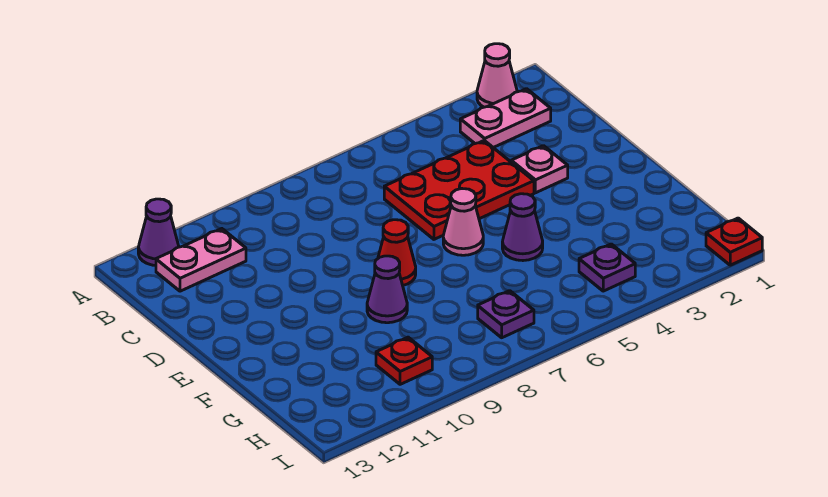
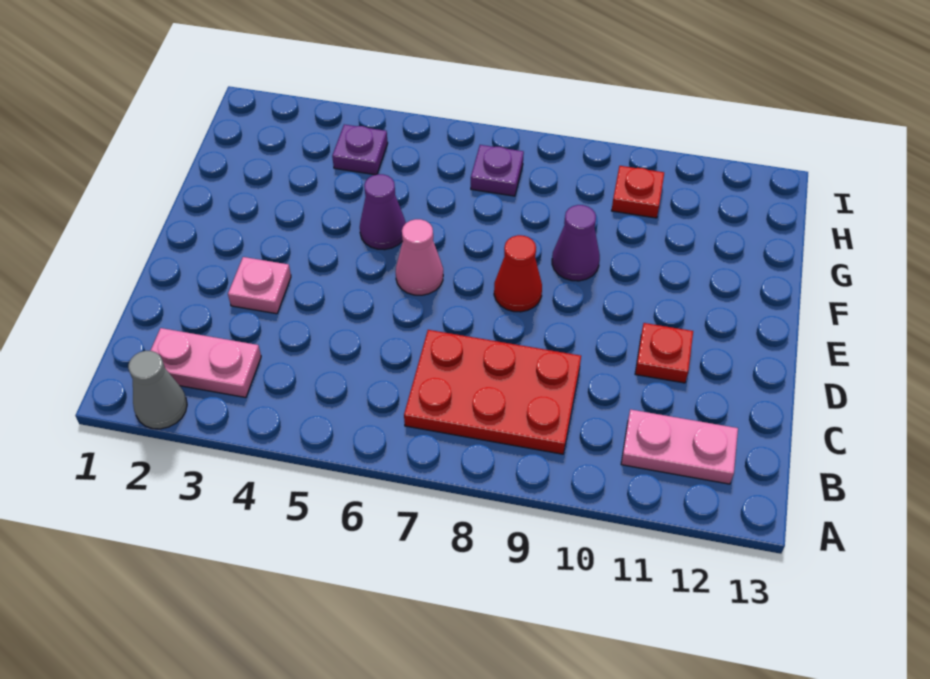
pink 1x1 cone [477,44,517,107] -> grey 1x1 cone [128,351,187,429]
purple 1x1 cone [138,199,179,266] -> none
red 2x3 plate [384,140,534,239] -> red 2x3 plate moved to [404,330,581,454]
red 1x1 plate [706,218,762,265] -> red 1x1 plate moved to [635,323,693,383]

